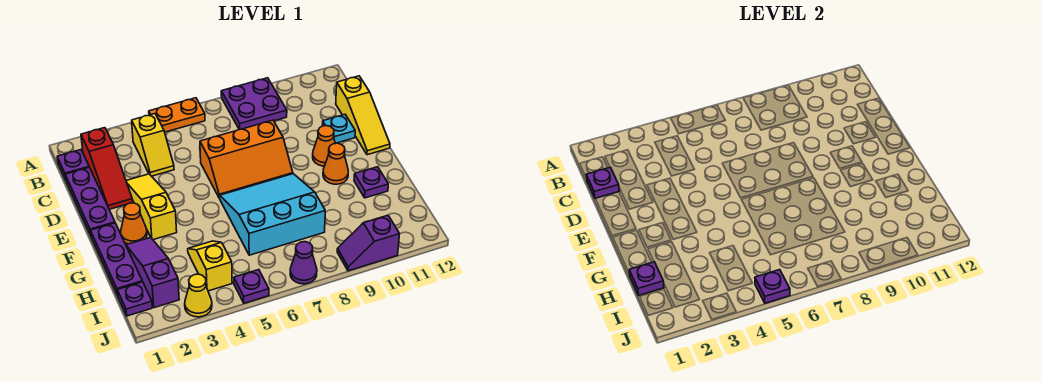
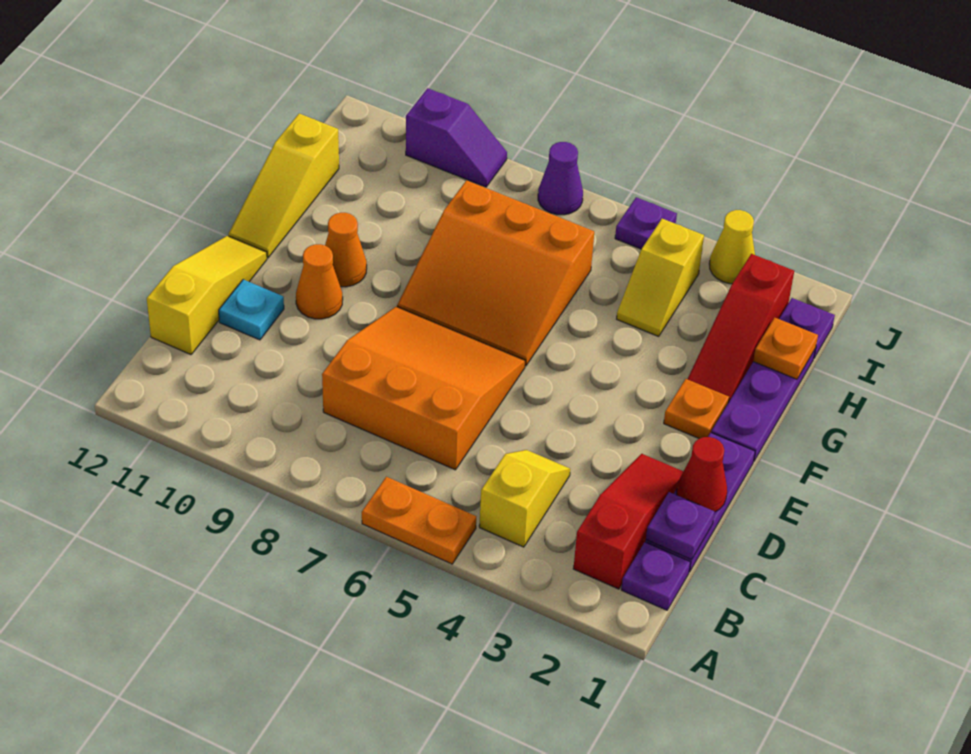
purple 2x2 plate [221,78,287,130] -> none
none -> red 1x1 cone [677,437,727,512]
yellow 1x3 slope [126,174,177,240] -> yellow 1x3 slope moved to [228,114,339,258]
orange 2x3 slope [200,120,293,198] -> orange 3x3 slope [322,307,525,470]
orange 1x1 cone [121,203,147,244] -> orange 1x1 plate [664,379,729,439]
cyan 3x3 slope [220,174,325,255] -> orange 3x3 slope [397,180,594,366]
purple 1x3 slope [126,237,179,308] -> red 1x3 slope [688,254,794,401]
purple 1x1 plate [354,167,388,198] -> none
purple 1x1 plate [629,262,664,295] -> orange 1x1 plate [753,318,818,379]
purple 1x1 plate [755,270,790,303] -> none

